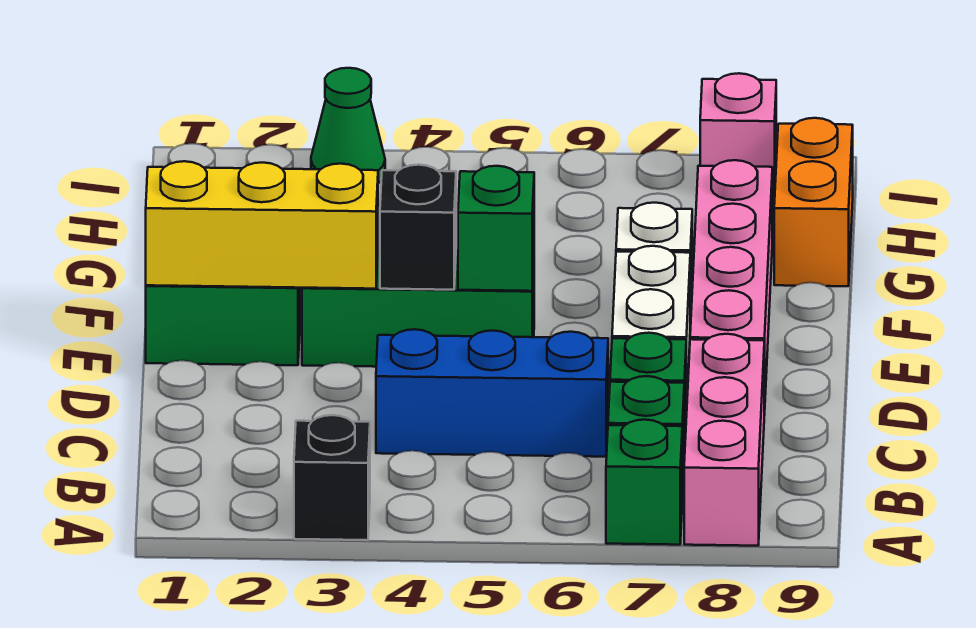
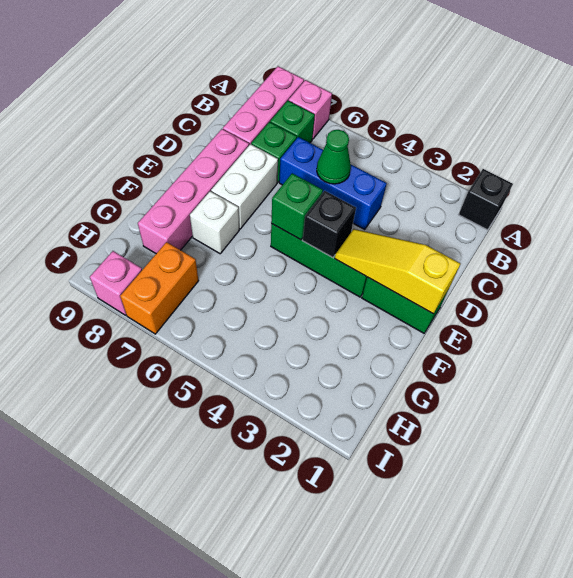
black 1x1 brick [294,415,370,540] -> black 1x1 brick moved to [459,169,513,230]
green 1x1 brick [606,420,682,545] -> pink 1x1 brick [289,80,332,139]
yellow 1x3 brick [146,161,378,289] -> yellow 1x3 slope [335,229,460,314]
orange 1x2 brick [774,118,853,286] -> orange 1x2 brick moved to [120,242,199,334]
green 1x1 cone [311,68,385,183] -> green 1x1 cone moved to [317,130,351,184]

